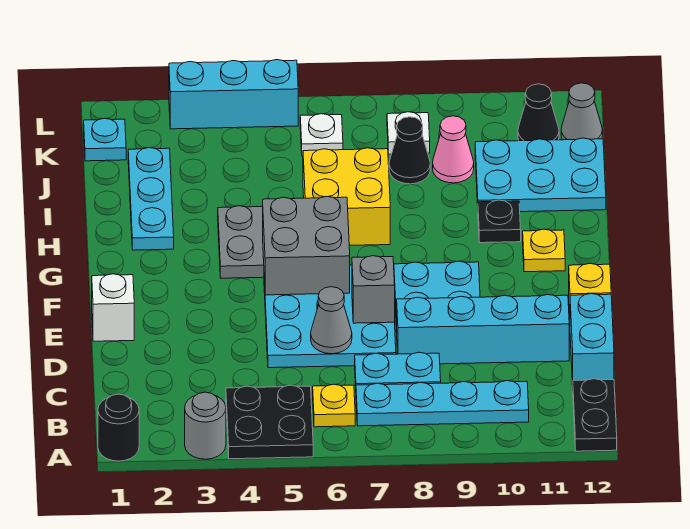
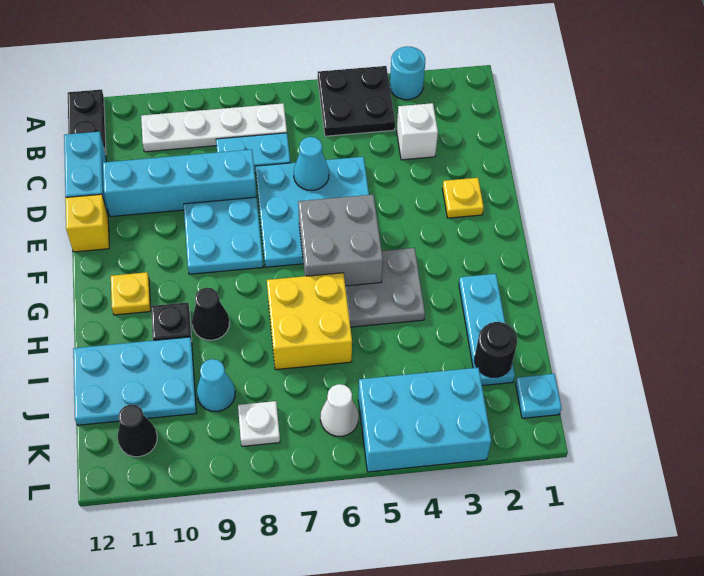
black 1x1 round brick [98,394,139,461] -> black 1x1 round brick moved to [475,322,517,377]
grey 1x1 round brick [185,392,226,459] -> cyan 1x1 round brick [390,46,425,100]
yellow 1x1 plate [313,384,355,427] -> yellow 1x1 plate moved to [442,178,484,218]
cyan 1x4 plate [356,381,529,426] -> white 1x4 plate [141,103,287,152]
grey 1x1 cone [311,287,352,354] -> cyan 1x1 cone [294,137,329,190]
white 1x1 brick [92,274,134,341] -> white 1x1 brick moved to [397,103,438,160]
grey 1x1 brick [352,256,395,323] -> none
black 1x1 cone [389,117,430,184] -> black 1x1 cone moved to [192,287,229,340]
pink 1x1 cone [433,116,474,183] -> cyan 1x1 cone [197,359,235,412]
white 1x1 plate [300,114,343,156] -> white 1x1 cone [320,384,359,436]
grey 1x1 cone [561,83,603,140] -> none
cyan 1x3 brick [169,60,298,129] -> cyan 2x3 brick [358,368,491,472]

